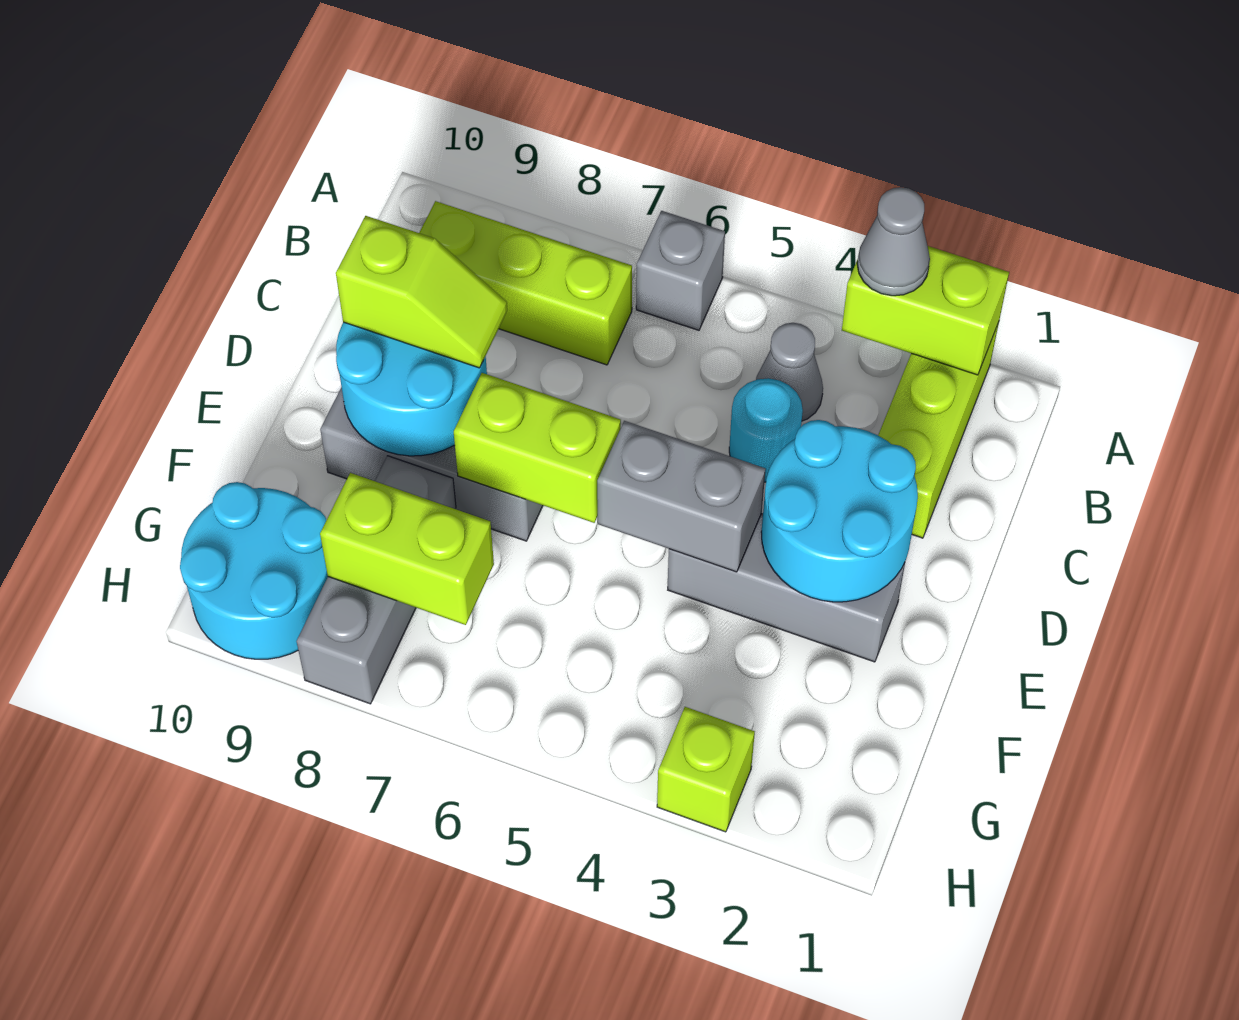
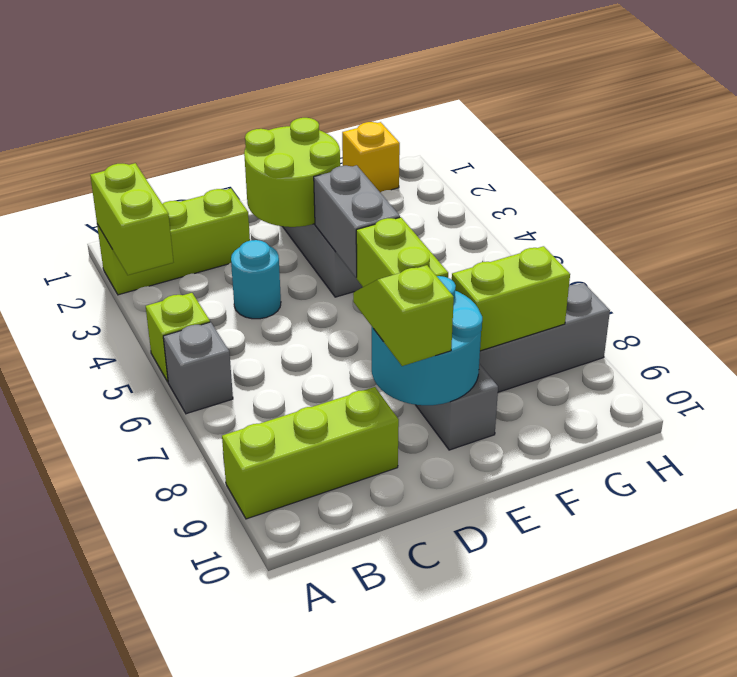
grey 1x1 cone [857,187,930,296] -> none
grey 1x1 cone [756,323,823,421] -> none
lime 1x3 brick [419,201,632,365] -> lime 1x3 brick turned to [222,387,399,519]
cyan 2x2 round brick [761,420,918,602] -> lime 2x2 round brick [244,118,340,227]
none -> yellow 1x1 brick [342,122,400,192]
lime 1x2 brick [320,473,494,625] -> lime 1x2 brick turned to [452,246,570,351]
cyan 2x2 round brick [180,482,328,659] -> none
lime 1x1 brick [657,707,755,832] -> lime 1x1 brick moved to [146,293,210,382]

